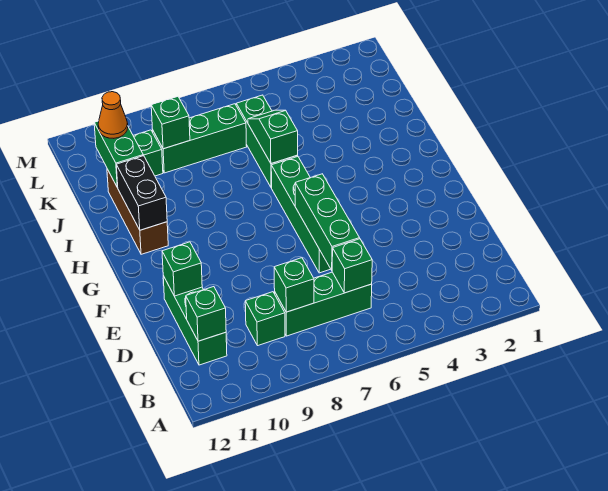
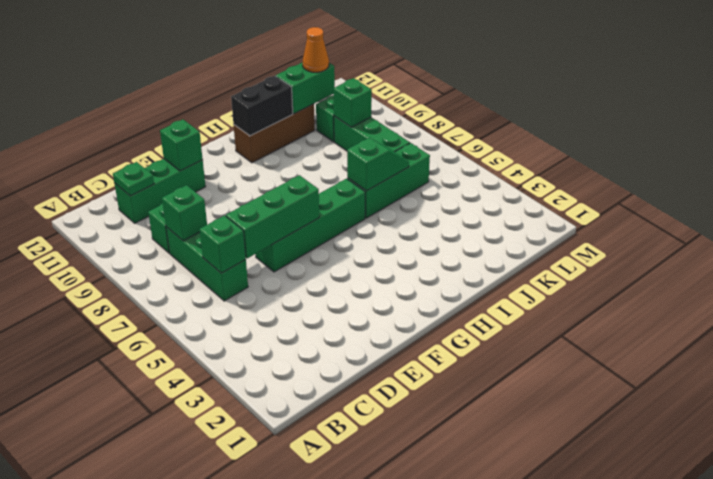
green 1x1 brick [186,287,226,341] -> green 1x1 plate [113,162,154,196]

